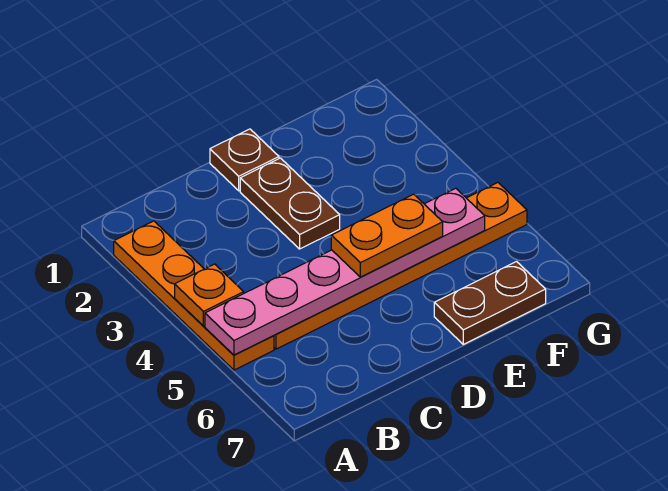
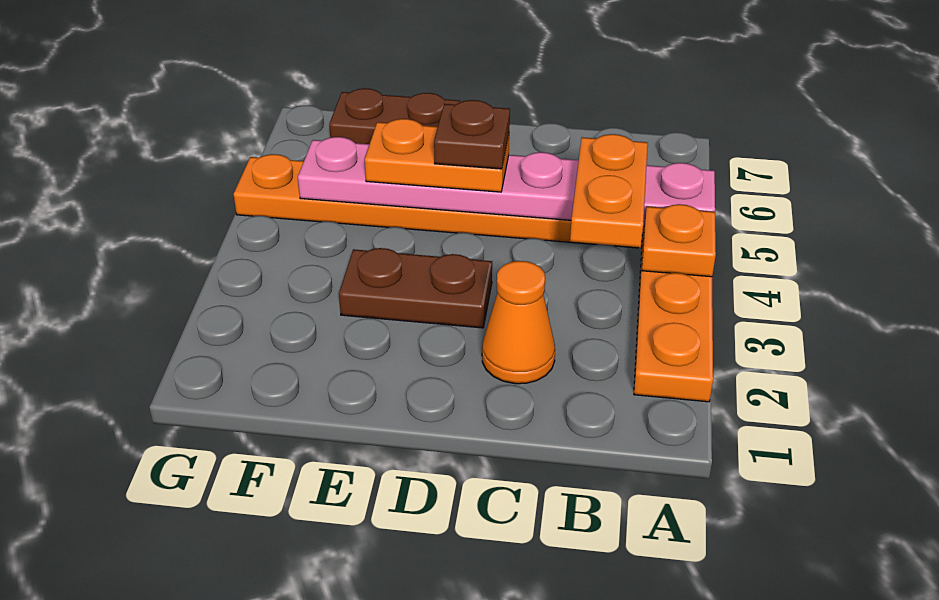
none -> orange 1x2 plate [570,134,648,247]
none -> orange 1x1 cone [482,261,555,384]
brown 1x1 plate [210,129,279,191] -> brown 1x1 plate moved to [434,100,510,169]
brown 1x2 plate [240,158,340,249] -> brown 1x2 plate turned to [339,248,492,328]

